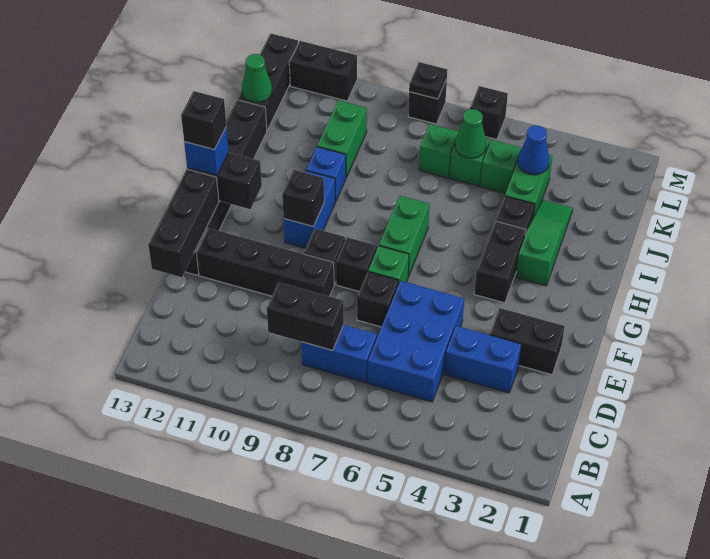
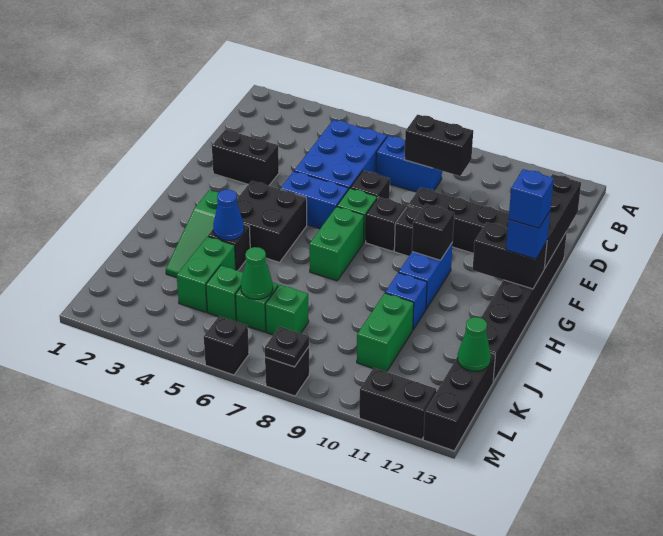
blue 1x2 brick [444,326,521,393] -> blue 1x2 brick moved to [280,171,348,229]
black 1x2 brick [474,221,526,303] -> black 2x2 brick [237,181,307,262]
black 1x1 brick [181,91,226,150] -> blue 1x1 brick [509,169,554,228]
blue 1x1 cone [518,125,550,175] -> blue 1x1 cone moved to [213,189,244,240]

